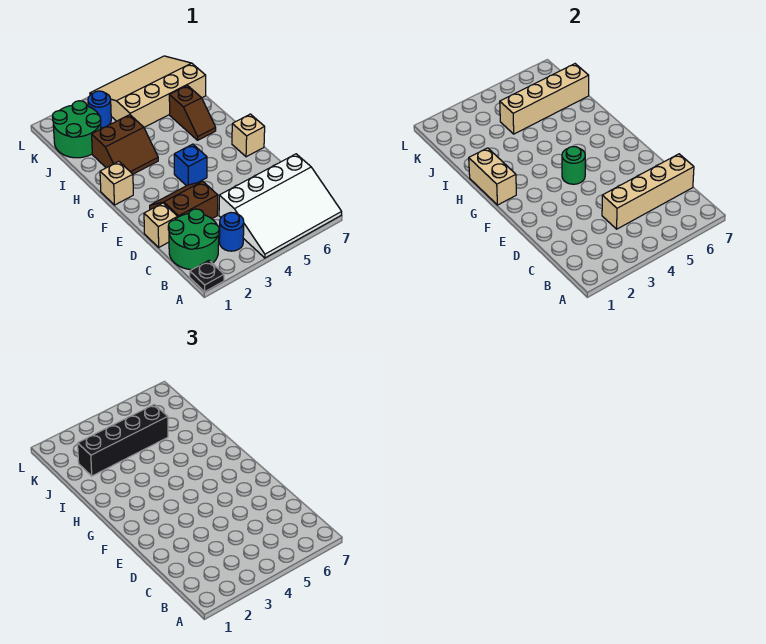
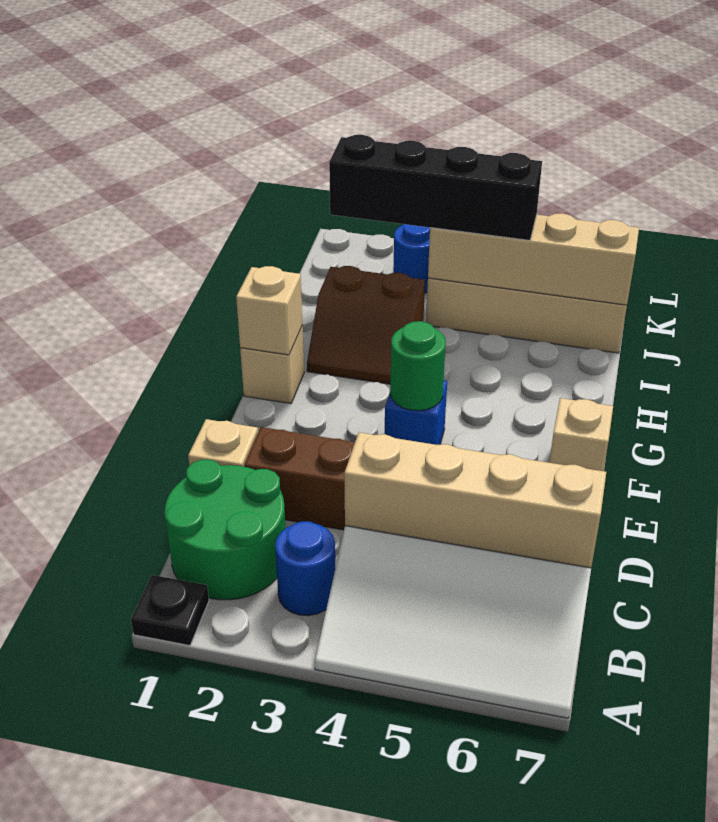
tan 1x2 brick [469,148,516,205] -> tan 1x1 brick [236,266,302,355]
brown 1x2 slope [169,86,216,140] -> none
green 2x2 round brick [52,101,101,158] -> none

